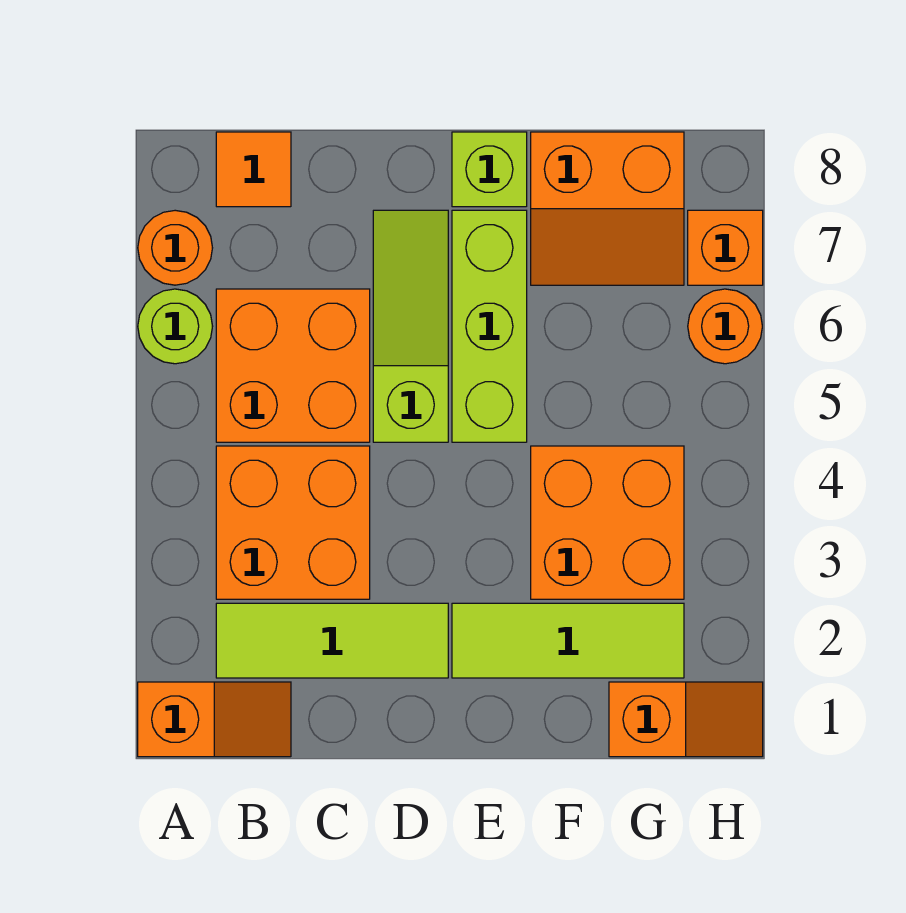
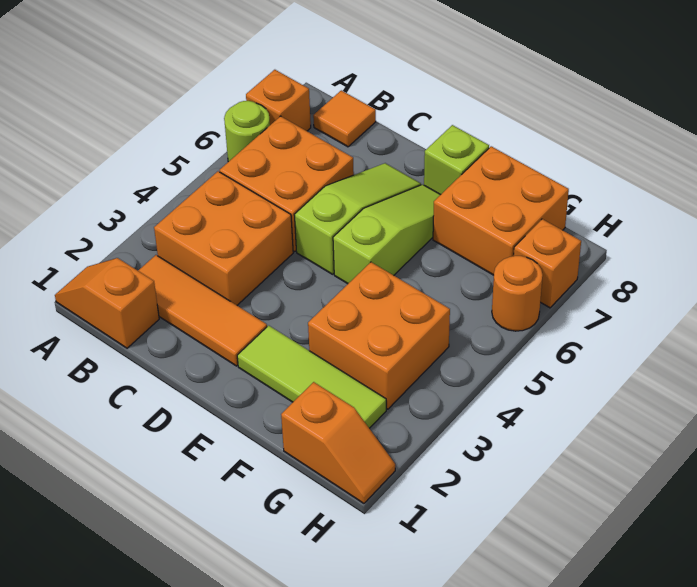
orange 1x2 slope [138,682,291,757] -> orange 1x2 slope turned to [55,258,159,348]
orange 1x1 round brick [138,210,212,285] -> orange 1x1 brick [246,70,311,131]
lime 1x3 tile [216,603,448,678] -> orange 1x3 tile [138,255,267,366]
lime 1x3 brick [452,210,527,442] -> lime 1x3 slope [333,184,441,284]
orange 2x2 slope [531,132,684,285] -> orange 2x2 brick [433,146,569,275]

